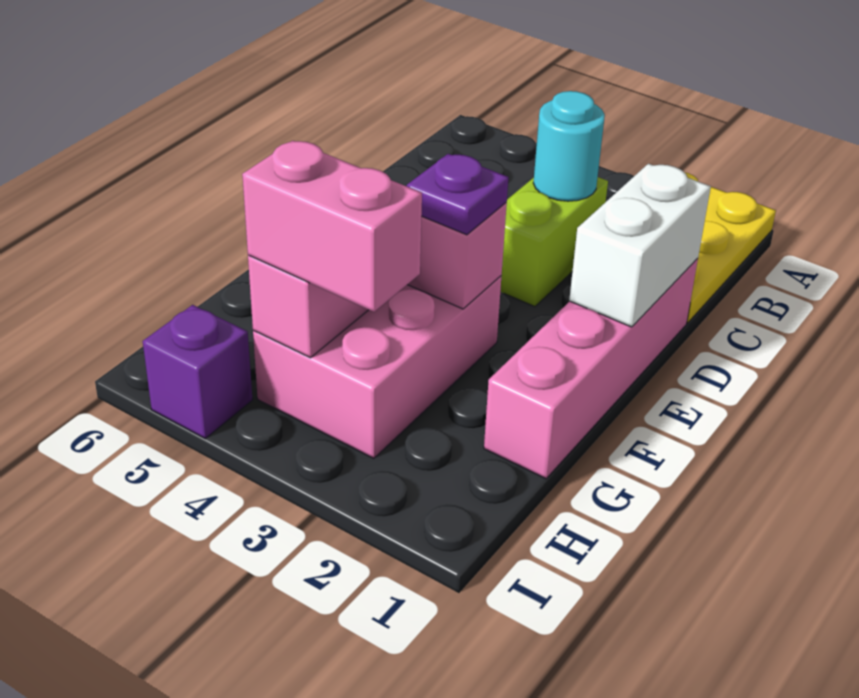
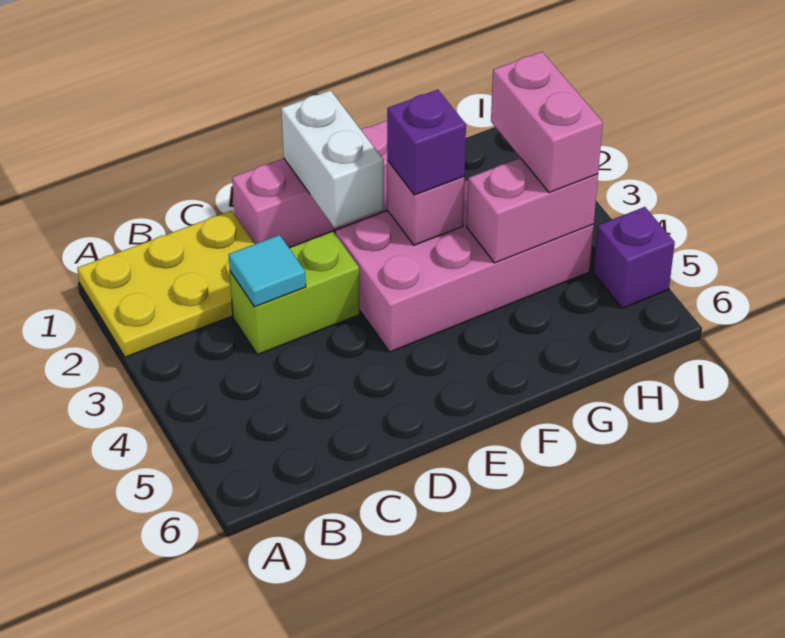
cyan 1x1 round brick [533,91,605,201] -> cyan 1x1 tile [229,235,306,307]
white 1x2 brick [569,164,711,327] -> white 1x2 brick turned to [281,90,384,228]
pink 2x3 brick [253,276,501,458] -> pink 2x4 brick [336,180,594,352]
purple 1x1 plate [407,154,508,235] -> purple 1x1 brick [387,90,466,195]

